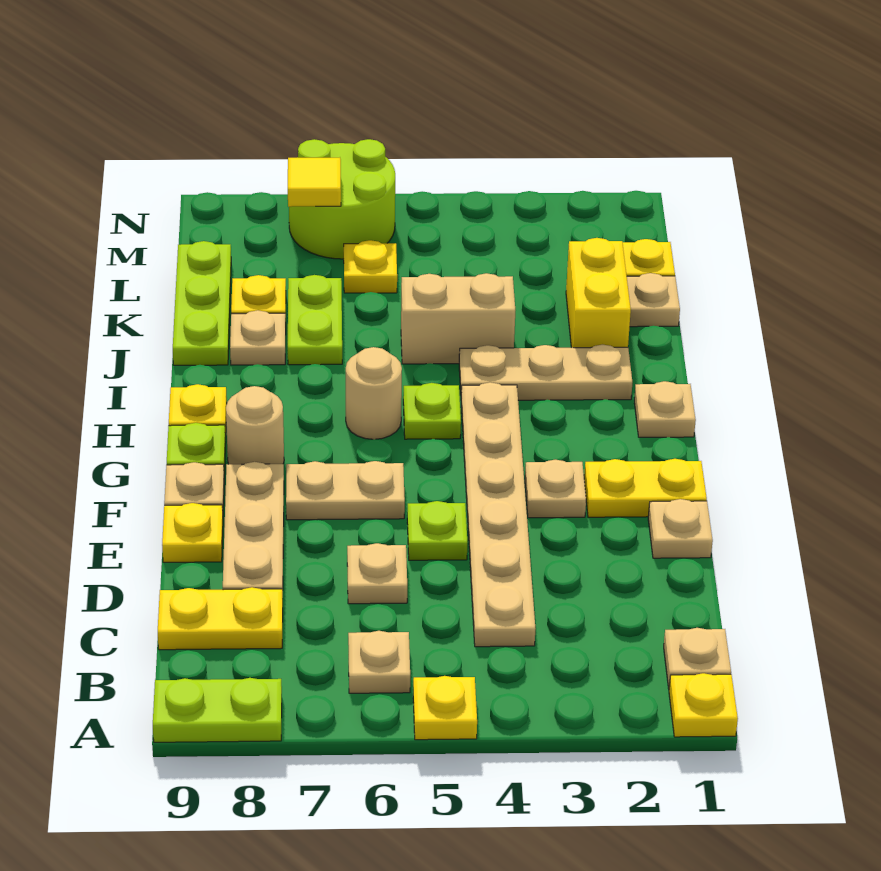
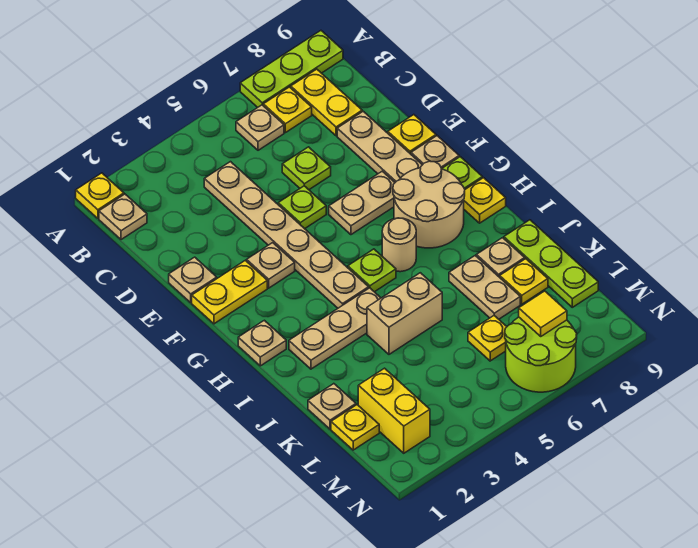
yellow 1x1 plate [413,676,477,740] -> yellow 1x1 plate moved to [263,87,312,133]
lime 1x2 plate [153,678,282,742] -> lime 1x3 plate [240,31,343,107]
yellow 1x2 plate [158,587,283,650] -> yellow 1x2 plate turned to [291,69,362,136]
tan 1x1 plate [347,543,407,604] -> lime 1x1 plate [282,147,331,190]
tan 1x1 round brick [226,386,284,464] -> tan 2x2 round brick [393,161,465,248]
yellow 1x2 brick [566,238,631,348] -> yellow 1x2 brick moved to [358,368,430,453]
lime 1x2 plate [288,275,342,365] -> tan 1x2 plate [449,256,520,319]

